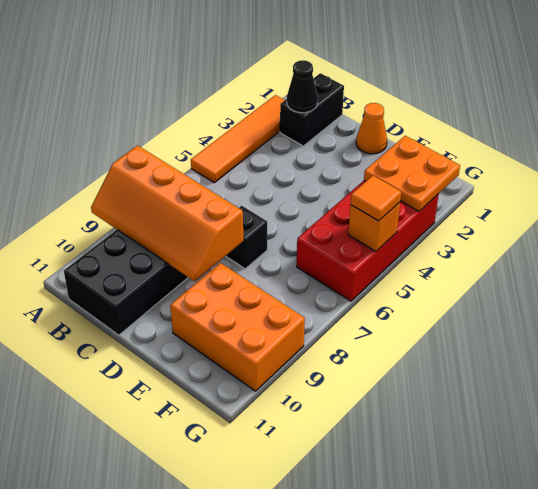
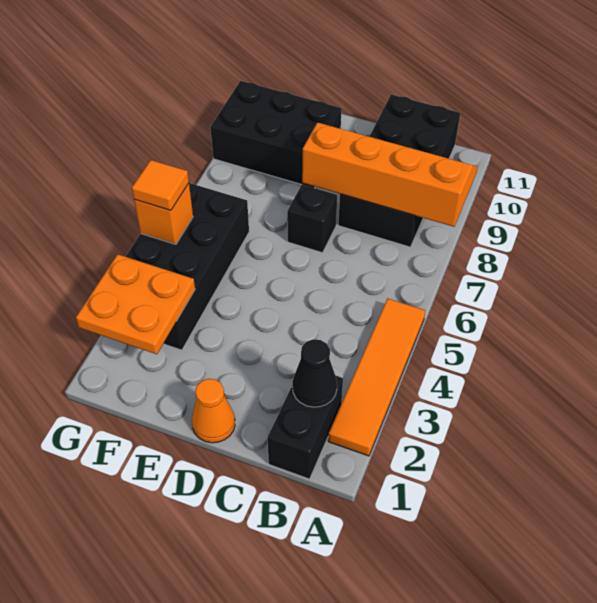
orange 2x3 brick [170,263,305,391] -> black 2x3 brick [210,81,342,188]
red 2x4 brick [297,181,439,301] -> black 2x4 brick [126,183,249,350]

